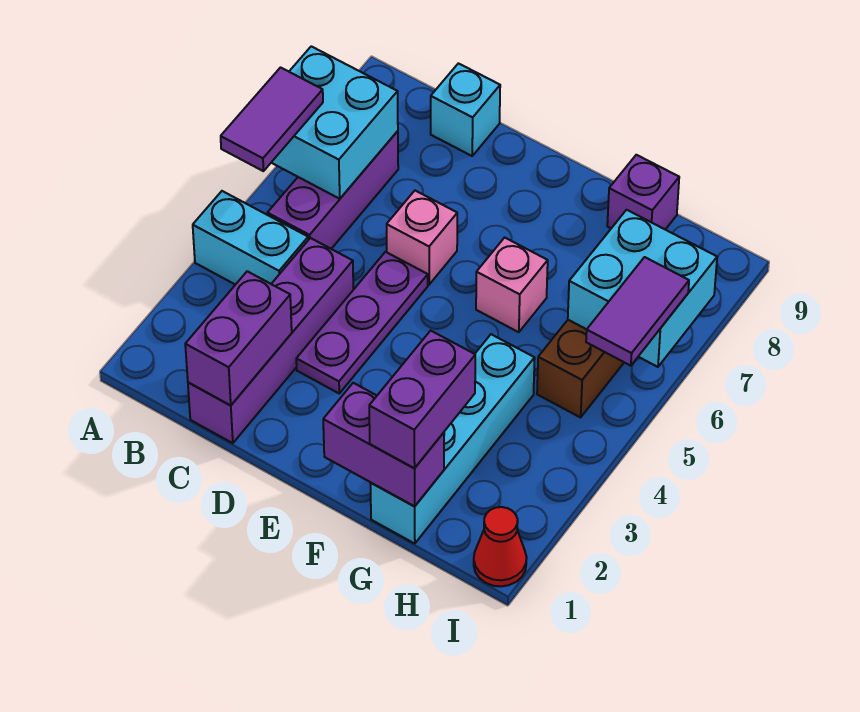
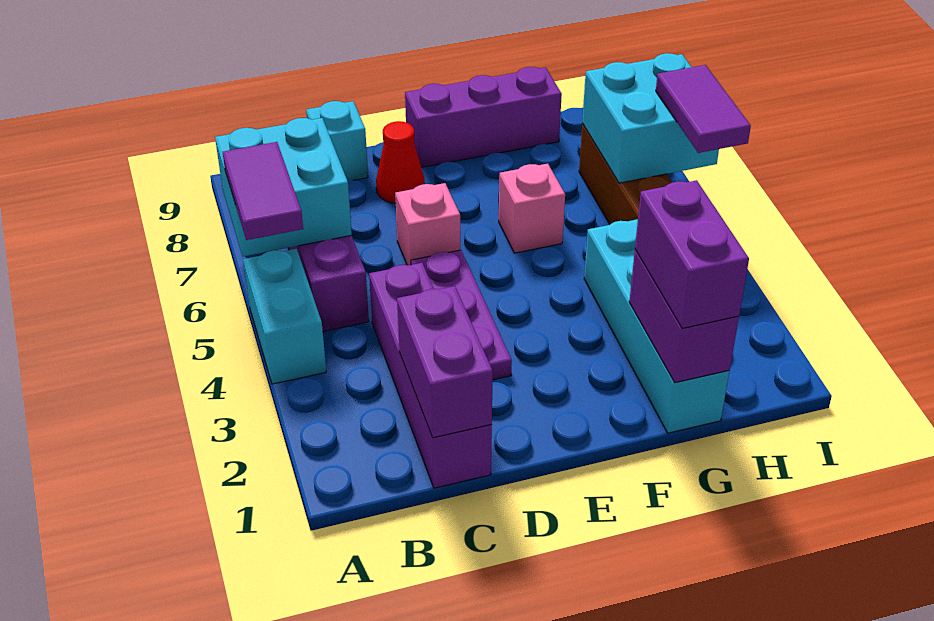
cyan 1x2 brick [193,191,308,285] -> cyan 1x2 brick turned to [243,249,326,384]
purple 1x2 brick [323,383,444,506] -> purple 1x2 brick turned to [629,250,739,383]
purple 1x1 brick [607,155,679,229] -> purple 1x3 brick [405,67,562,168]
red 1x1 cone [474,507,527,586] -> red 1x1 cone moved to [376,121,425,204]

